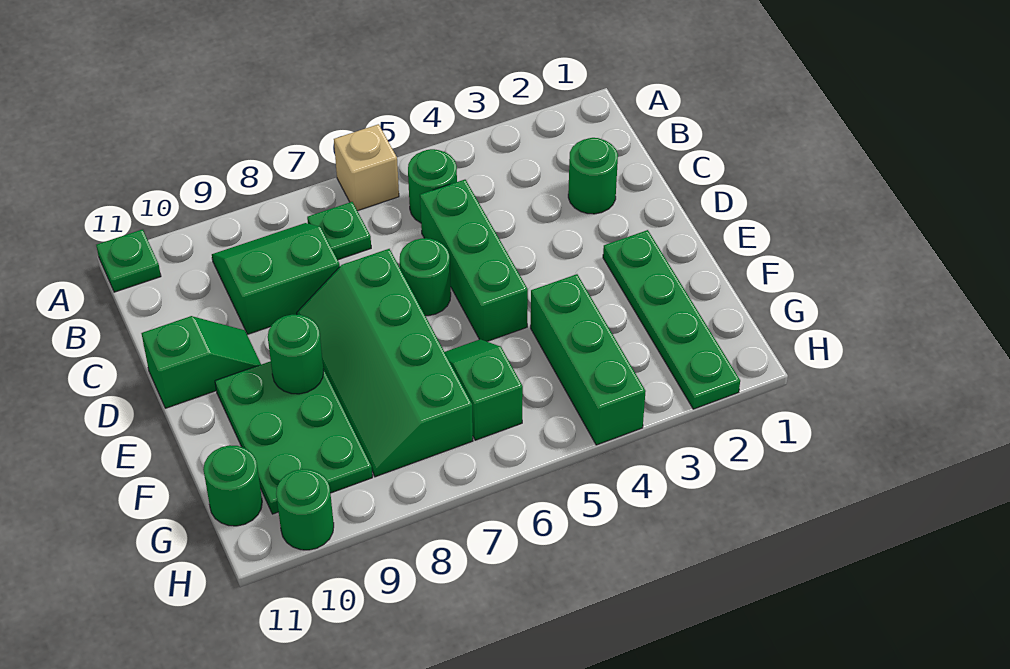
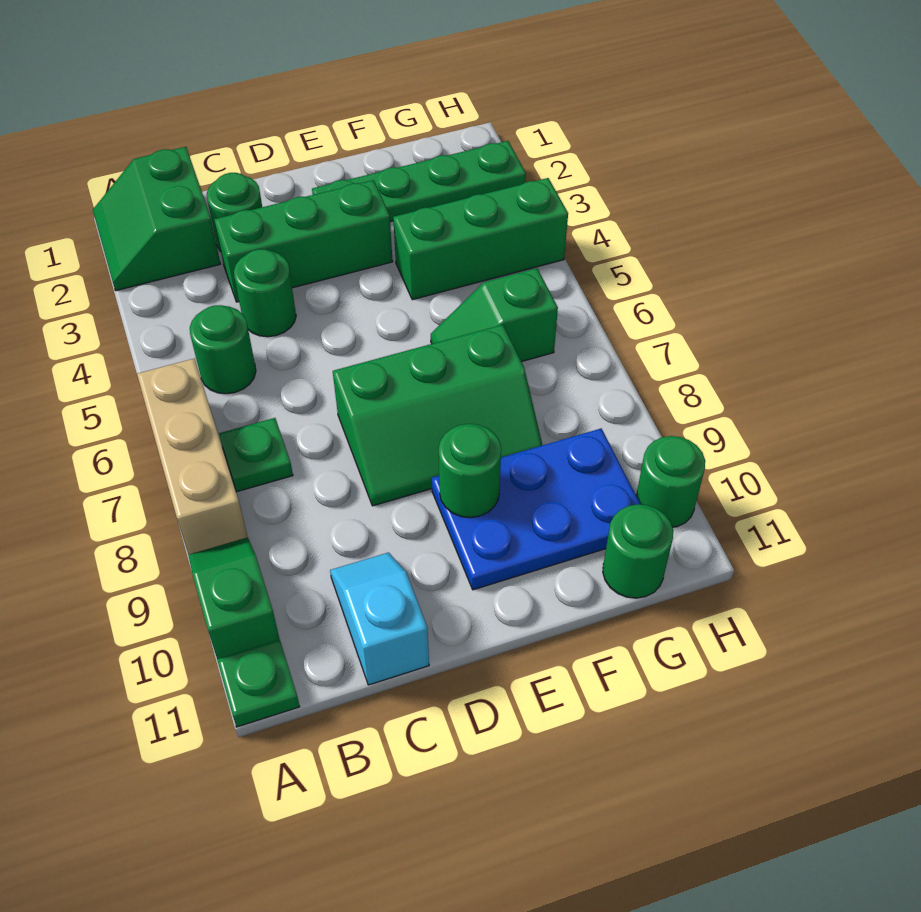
tan 1x1 brick [334,124,399,211] -> tan 1x3 brick [137,359,247,555]
green 2x2 slope [212,223,340,334] -> green 2x2 slope moved to [93,147,220,291]
green 1x3 brick [420,180,528,341] -> green 1x3 brick moved to [214,180,393,302]
none -> cyan 1x2 slope [330,552,429,685]
green 1x1 round brick [400,238,451,316] -> green 1x1 round brick moved to [234,249,296,337]
green 2x4 slope [297,249,473,477] -> green 2x3 slope [333,325,542,506]
green 1x2 slope [141,316,261,408] -> green 1x2 slope moved to [188,537,280,659]
green 2x3 plate [215,361,372,514] -> blue 2x3 plate [432,429,640,590]

